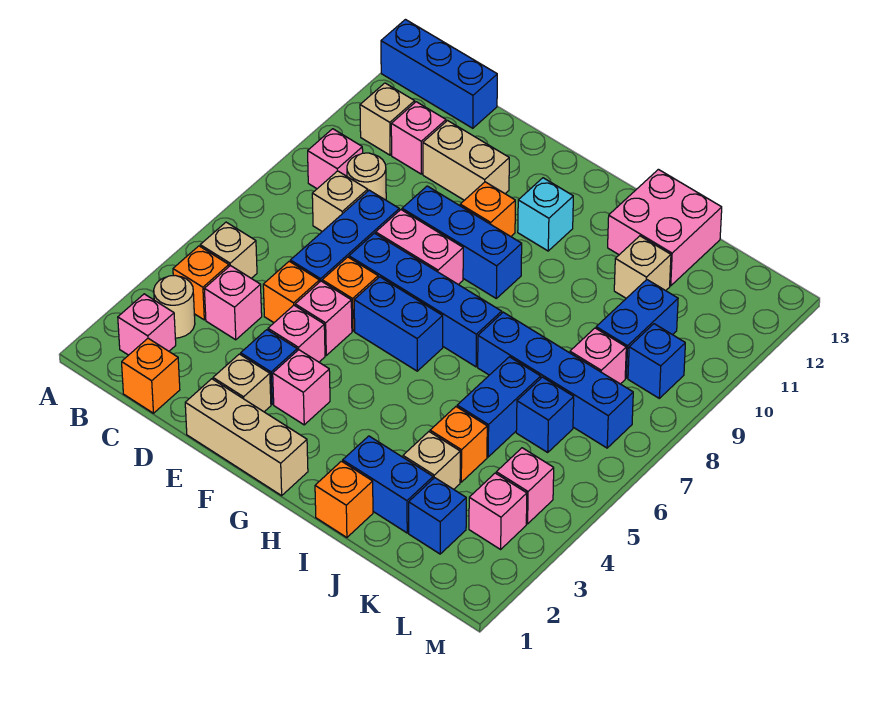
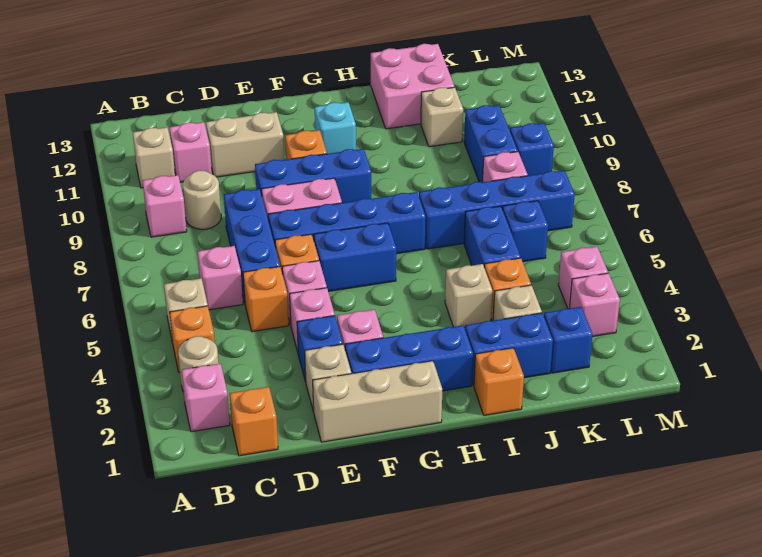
blue 1x3 brick [381,20,497,128] -> blue 1x3 brick moved to [345,325,473,391]
pink 1x1 brick [204,266,262,340] -> pink 1x1 brick moved to [198,246,243,310]
tan 1x1 brick [312,171,368,232] -> tan 1x1 brick moved to [445,264,492,327]

